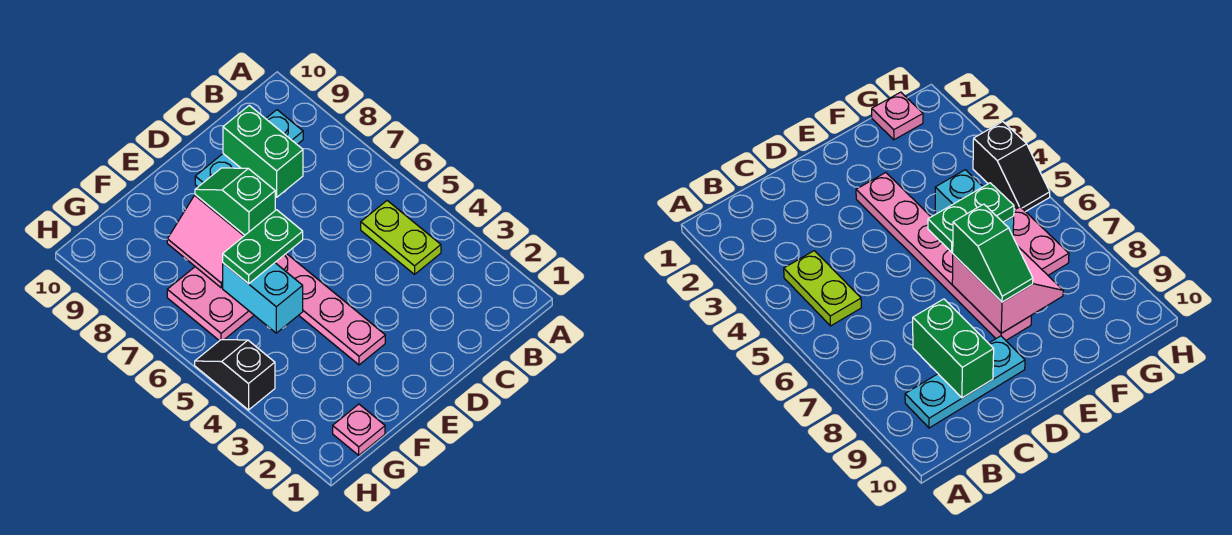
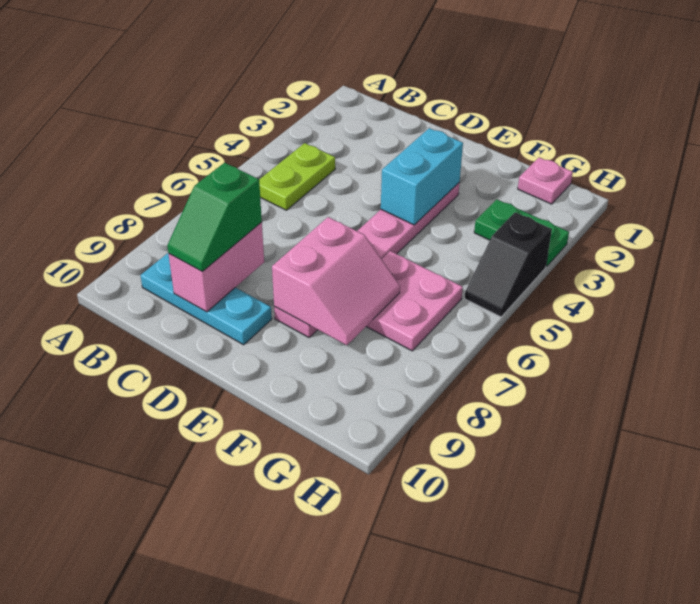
green 1x2 brick [223,105,303,197] -> pink 1x2 brick [169,222,264,312]
green 1x2 plate [223,210,303,284] -> green 1x2 plate moved to [474,199,569,267]
green 1x2 slope [195,168,275,235] -> green 1x2 slope moved to [167,163,262,271]
cyan 1x2 brick [223,263,303,333] -> cyan 1x2 brick moved to [381,128,463,225]

